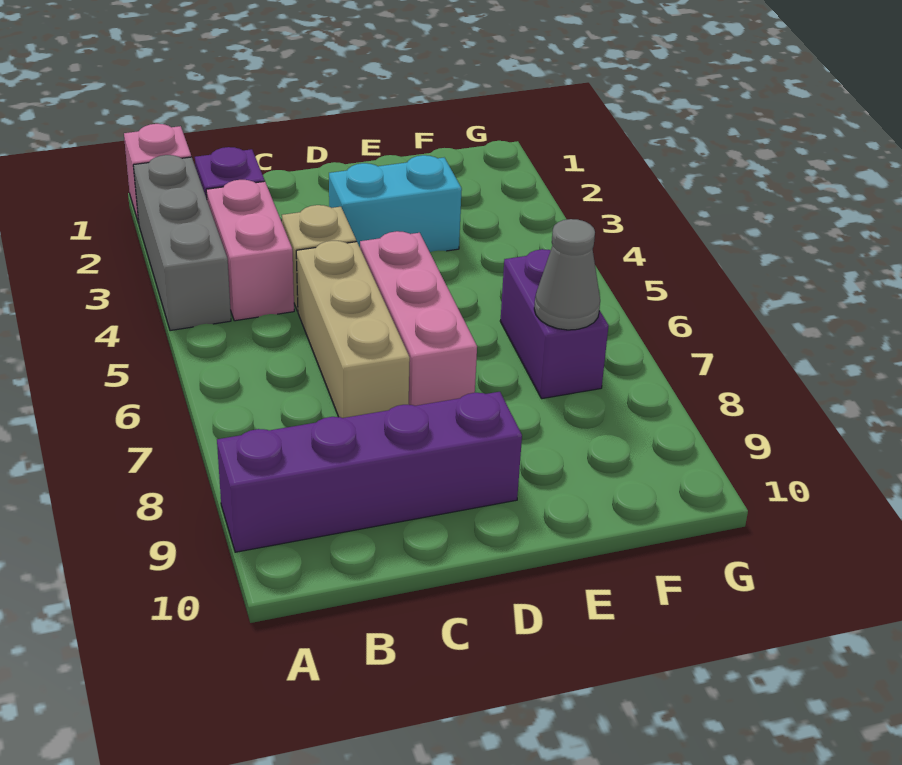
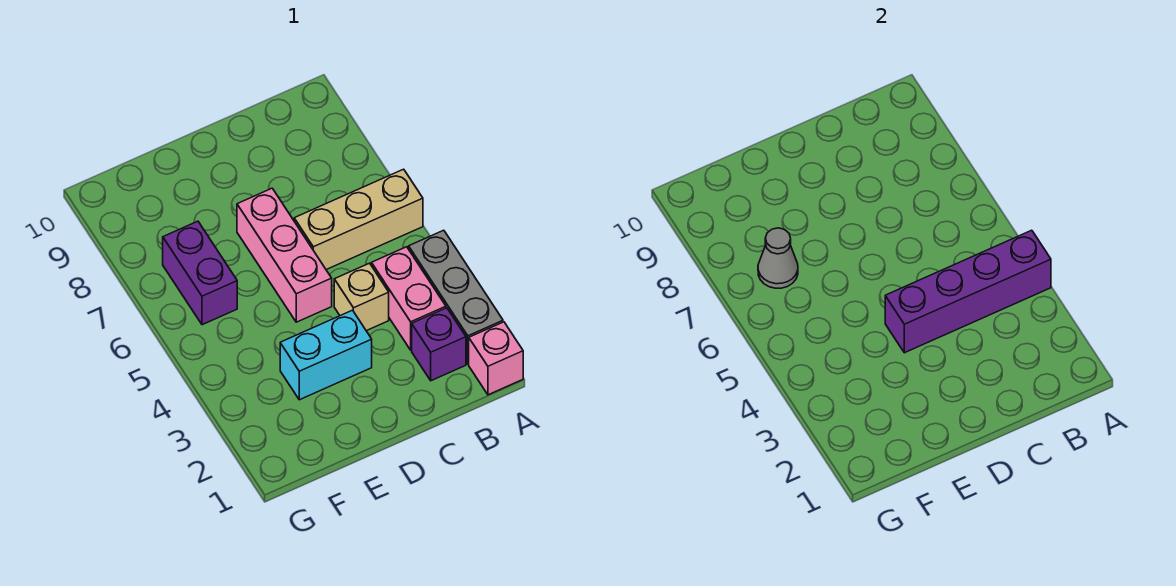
purple 1x4 brick [217,392,522,552] -> purple 1x4 brick moved to [885,230,1051,353]
tan 1x3 brick [296,241,410,418] -> tan 1x3 brick turned to [294,169,423,270]

